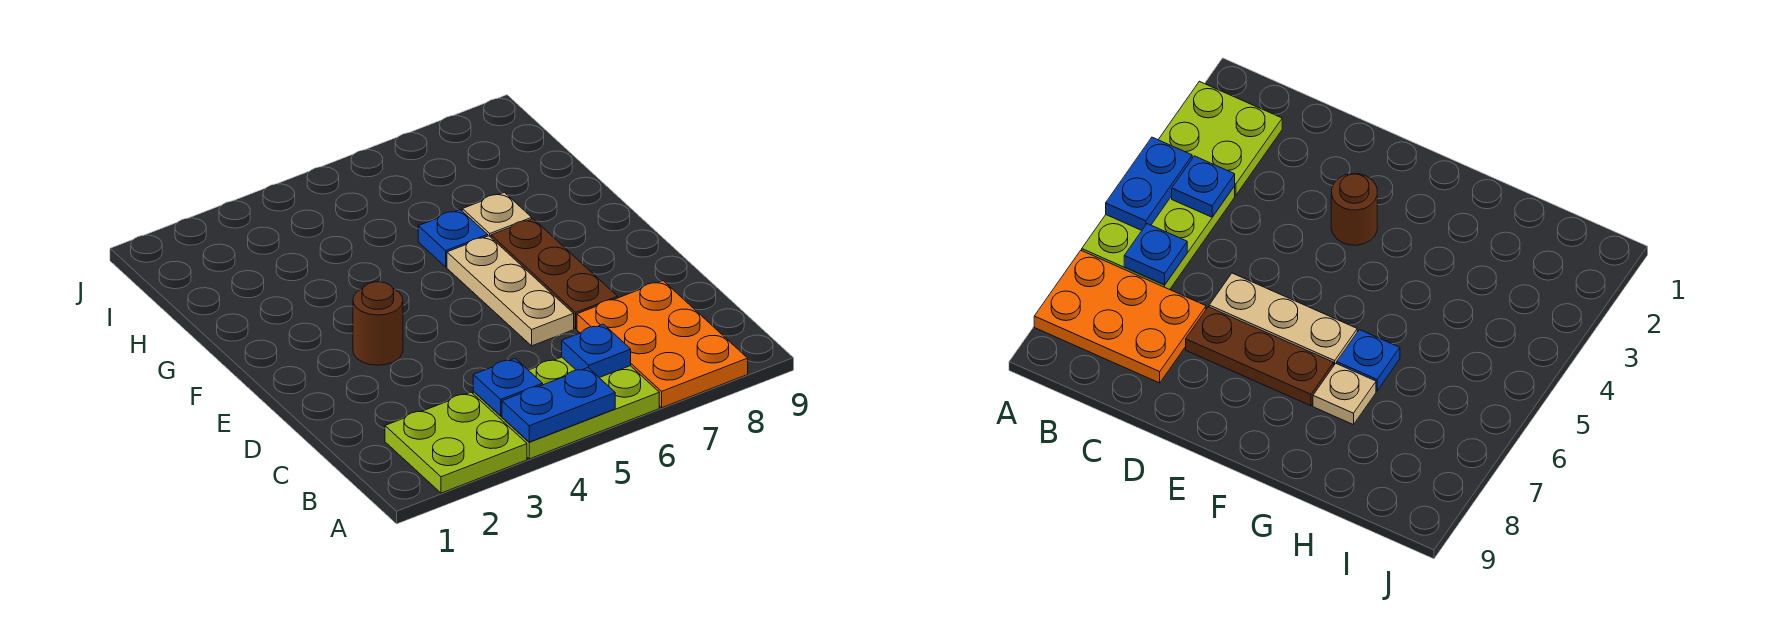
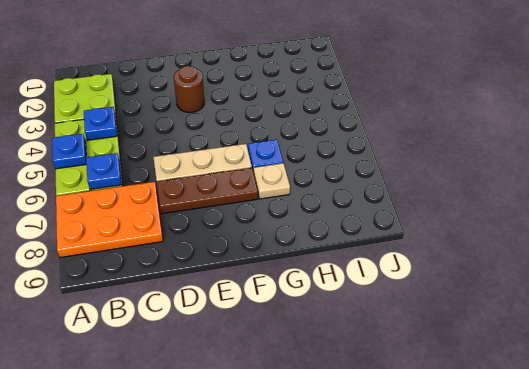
blue 1x2 plate [502,368,615,442] -> blue 1x1 plate [52,134,86,169]

